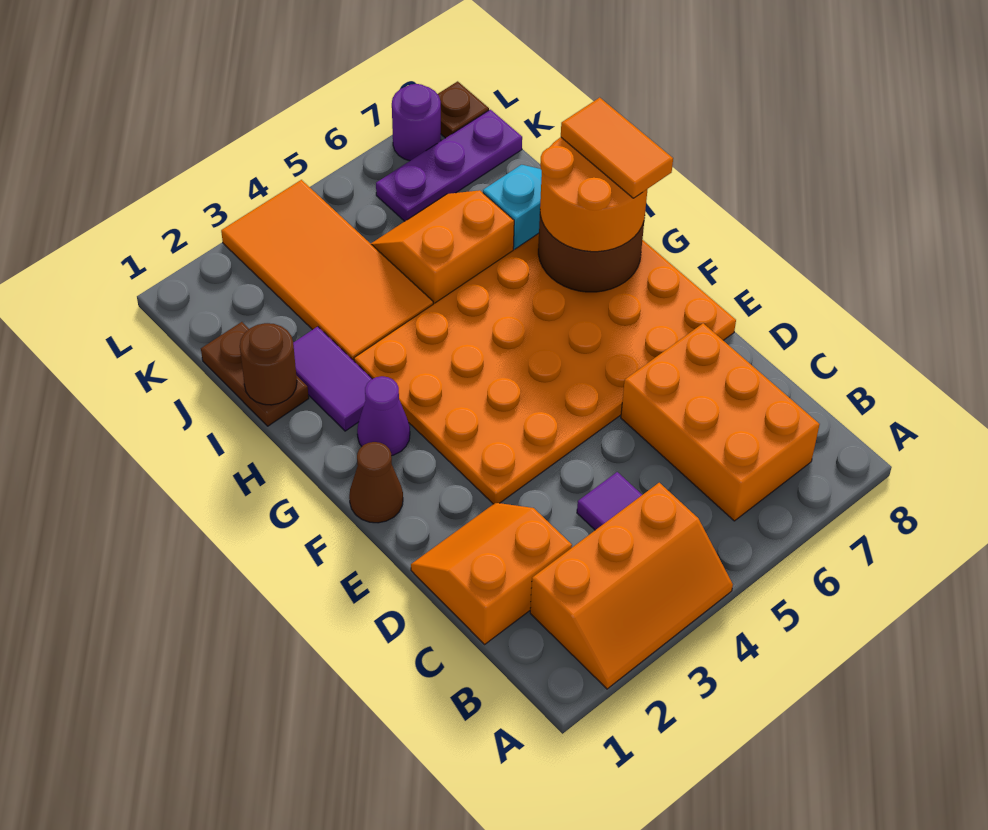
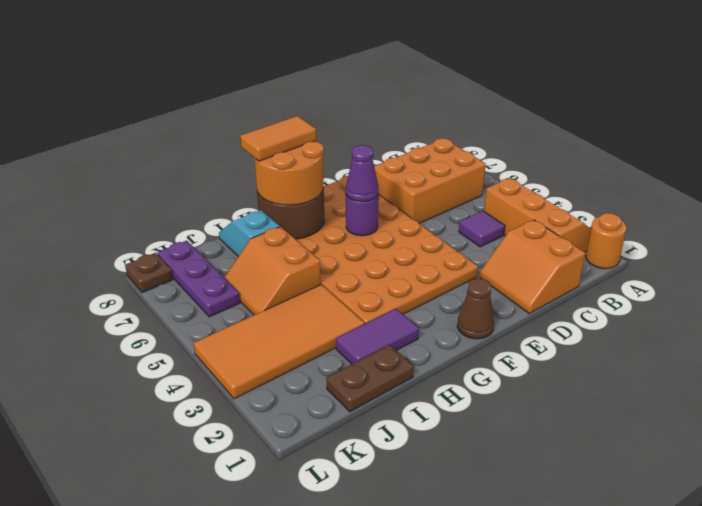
none -> orange 1x1 round brick [586,213,627,269]
purple 1x1 cone [357,376,410,456] -> purple 1x1 cone moved to [346,145,379,202]
brown 1x1 round brick [240,323,297,405] -> none
purple 1x1 round brick [392,84,441,161] -> purple 1x1 round brick moved to [346,194,379,236]

